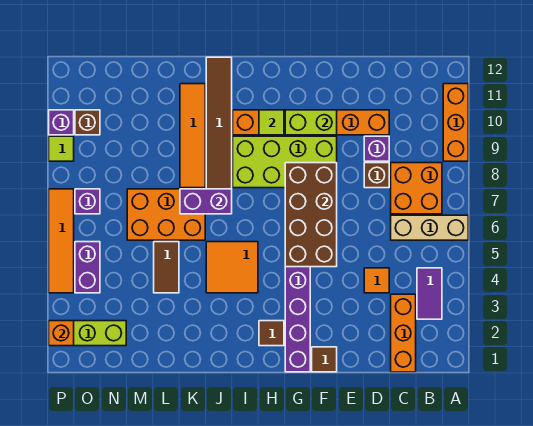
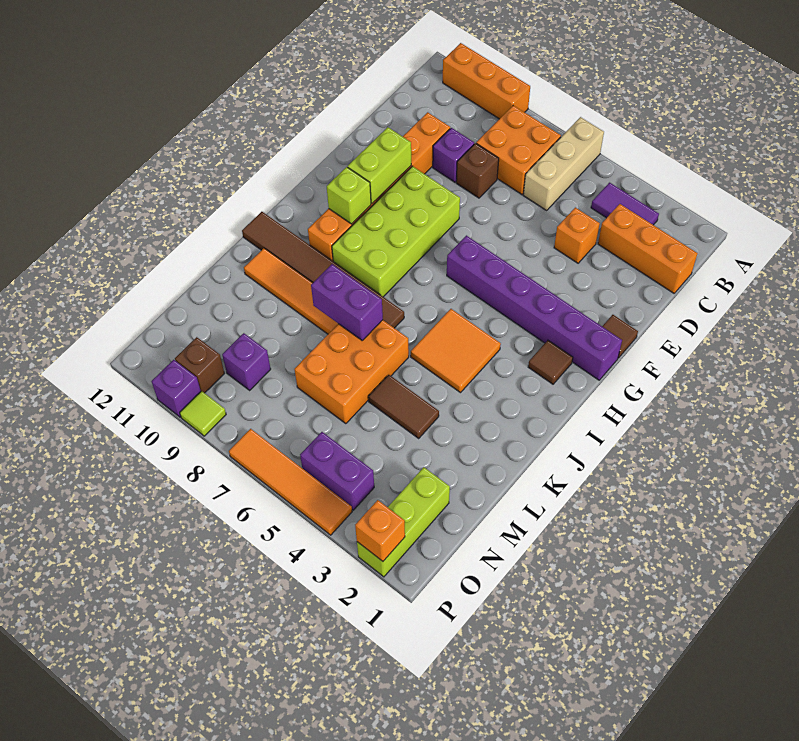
orange 1x1 tile [364,268,389,293] -> orange 1x1 brick [554,208,600,263]
brown 2x4 brick [285,163,337,267] -> none
lime 1x1 tile [259,110,284,135] -> lime 1x1 brick [327,167,371,224]
purple 1x2 brick [180,189,232,214] -> purple 1x2 brick turned to [311,264,383,340]
purple 1x1 brick [75,189,100,214] -> purple 1x1 brick moved to [222,333,271,390]

